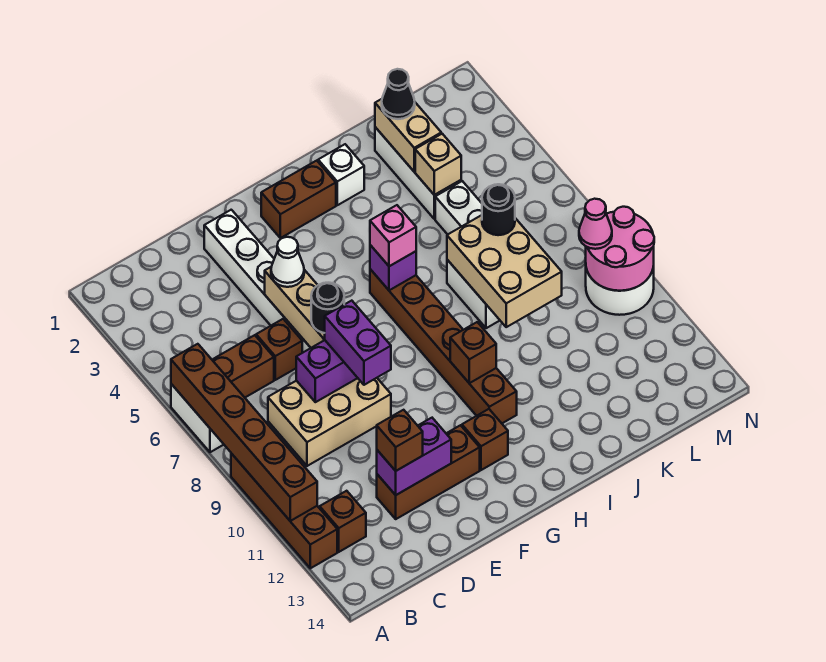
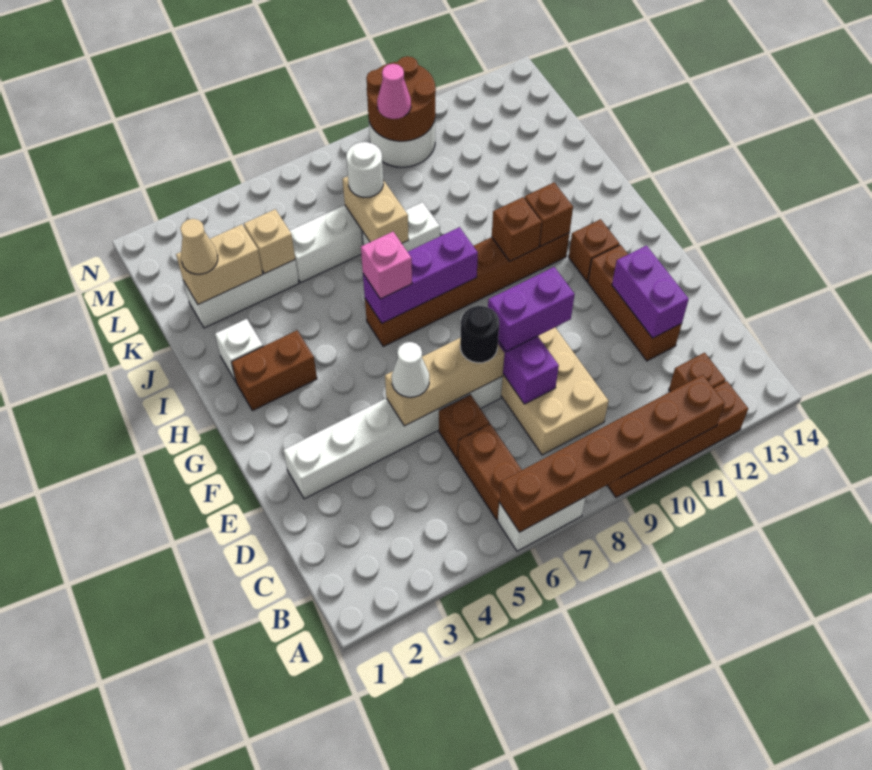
brown 1x1 brick [377,410,423,471] -> brown 1x1 brick moved to [524,183,573,246]
brown 1x2 brick [261,161,336,238] -> brown 1x2 brick turned to [232,331,317,411]
purple 1x1 brick [370,245,416,290] -> purple 1x3 brick [363,227,478,323]
tan 2x3 brick [447,215,562,327] -> tan 1x2 brick [342,176,409,243]
black 1x1 cone [382,69,415,119] -> tan 1x1 cone [180,219,218,274]
black 1x1 round brick [482,184,515,235] -> white 1x1 round brick [346,142,383,197]
pink 2x2 round brick [586,207,654,291] -> brown 2x2 round brick [366,56,436,141]

